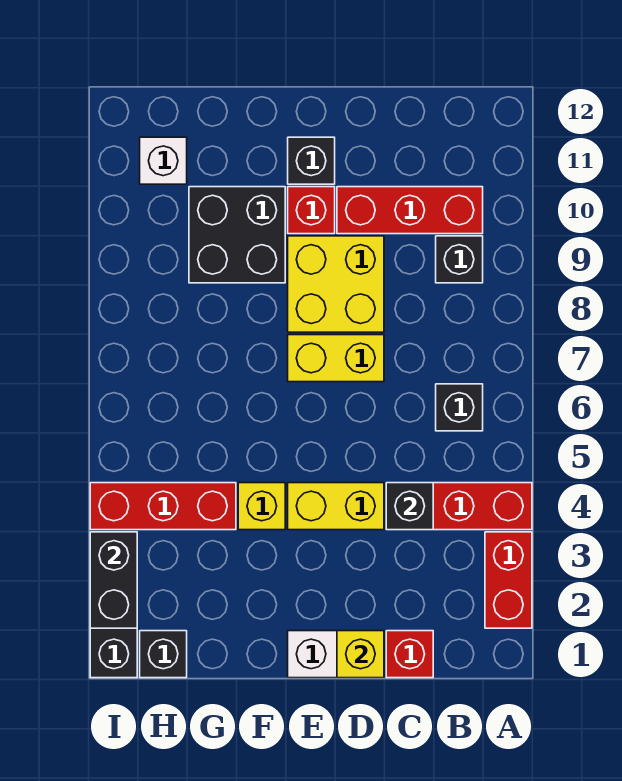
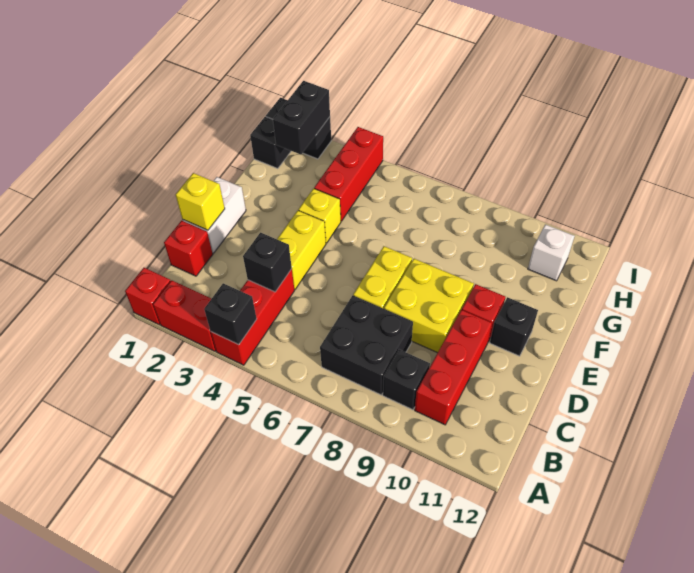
none -> red 1x1 brick [125,268,170,325]
black 1x1 brick [436,384,483,431] -> black 1x1 brick moved to [204,283,257,345]
black 2x2 brick [189,187,285,283] -> black 2x2 brick moved to [320,296,413,395]
black 1x2 brick [90,532,137,628] -> black 1x2 brick turned to [273,81,330,154]

